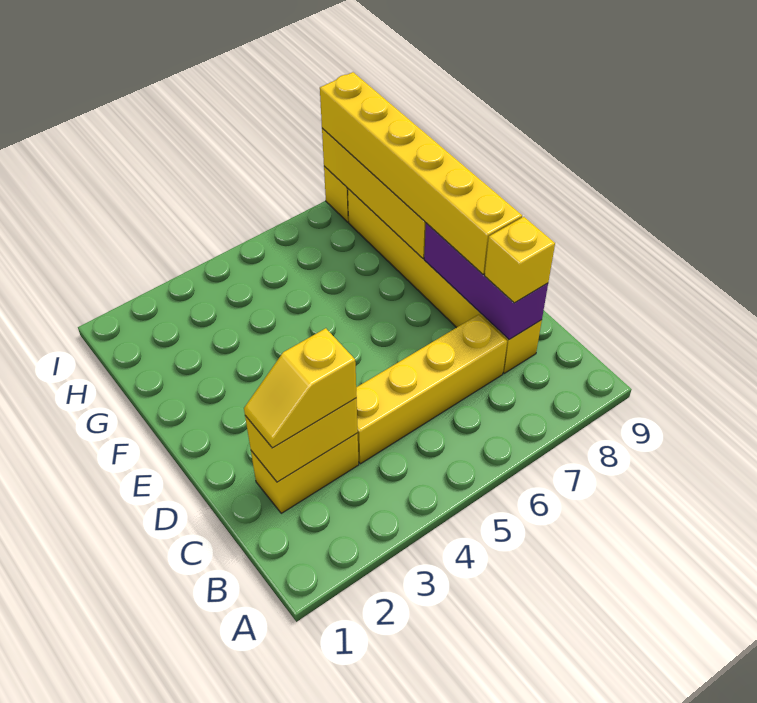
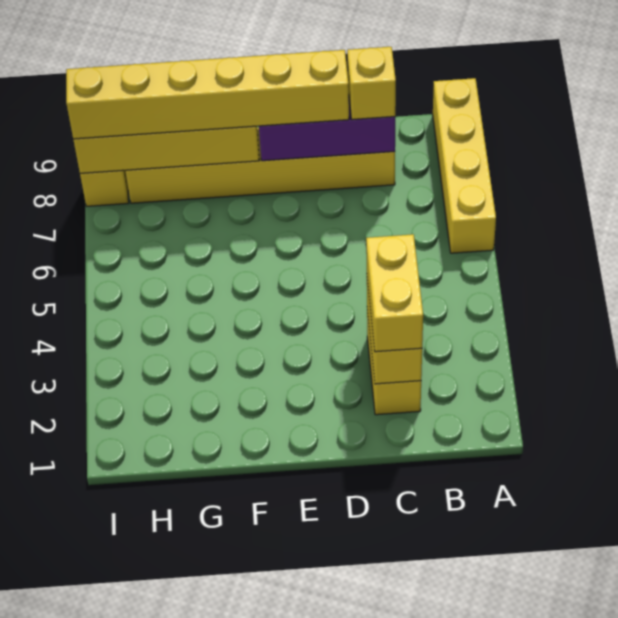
yellow 1x2 slope [244,328,357,448] -> yellow 1x2 brick [366,234,423,352]
yellow 1x4 brick [356,315,507,464] -> yellow 1x4 brick moved to [433,78,496,253]

